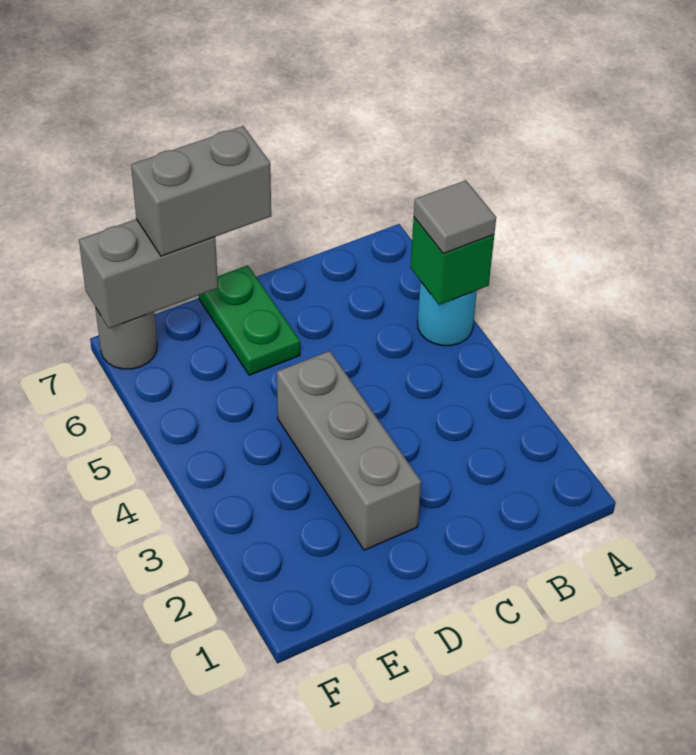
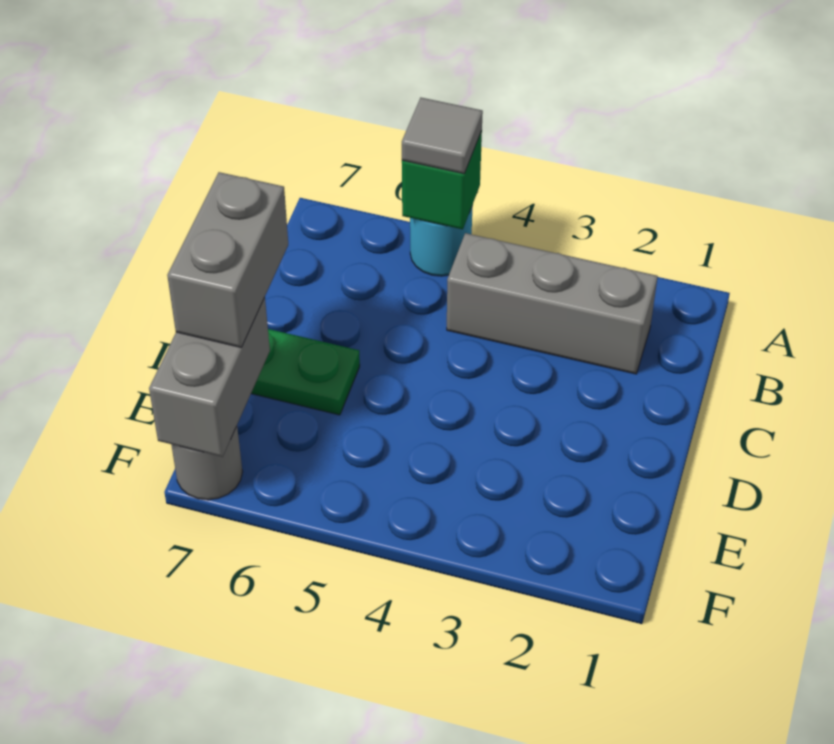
grey 1x3 brick [277,351,421,550] -> grey 1x3 brick moved to [447,233,658,374]

